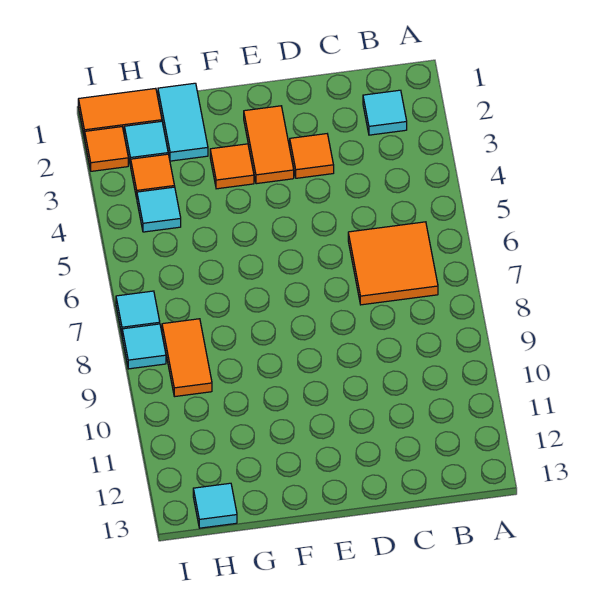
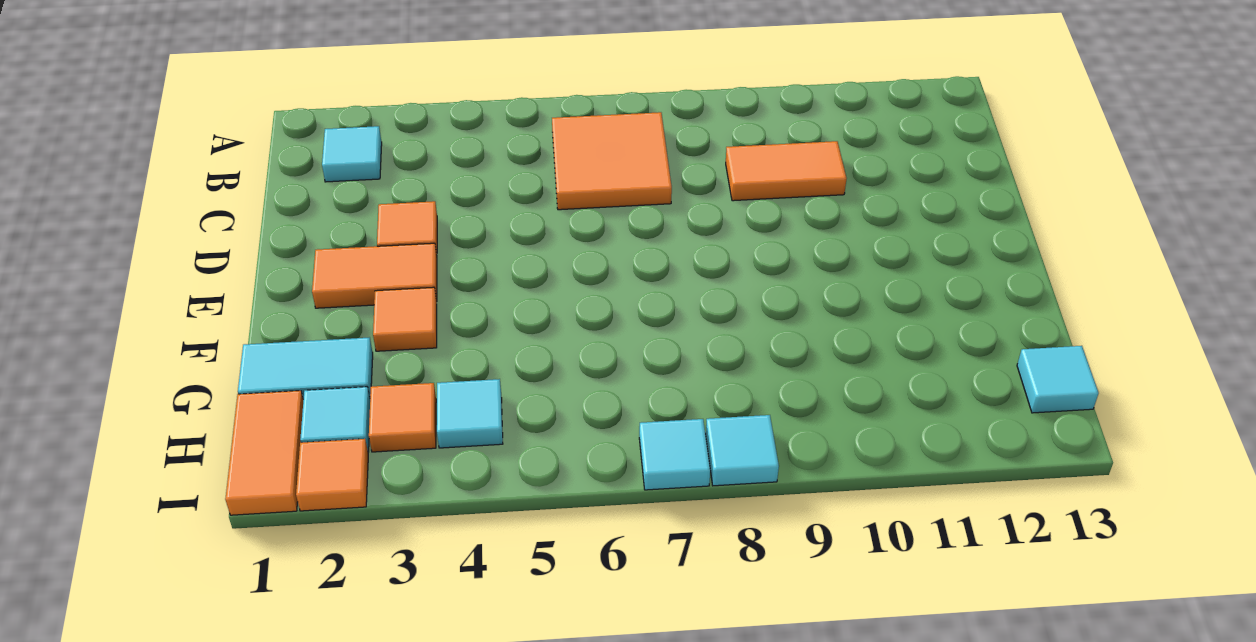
orange 1x2 tile [162,319,212,397] -> orange 1x2 tile moved to [726,141,847,201]

